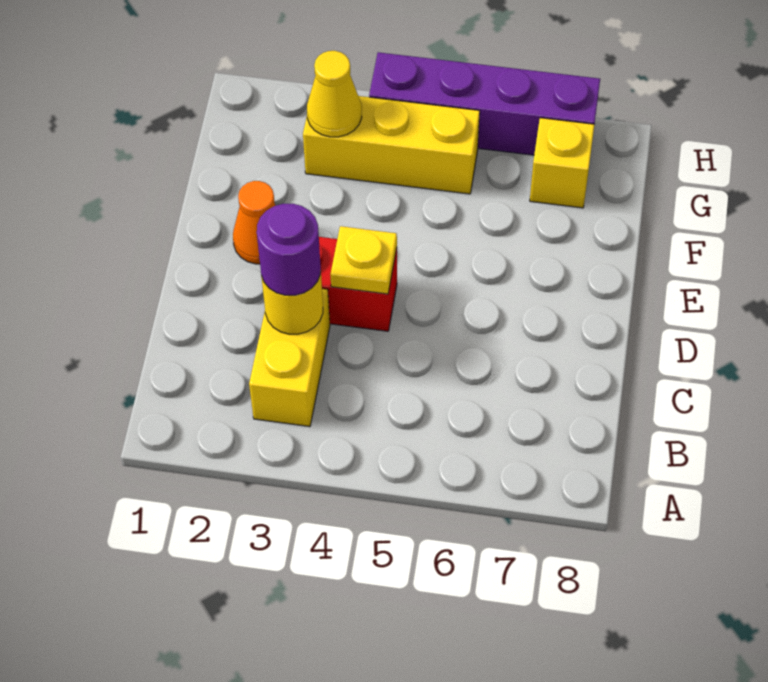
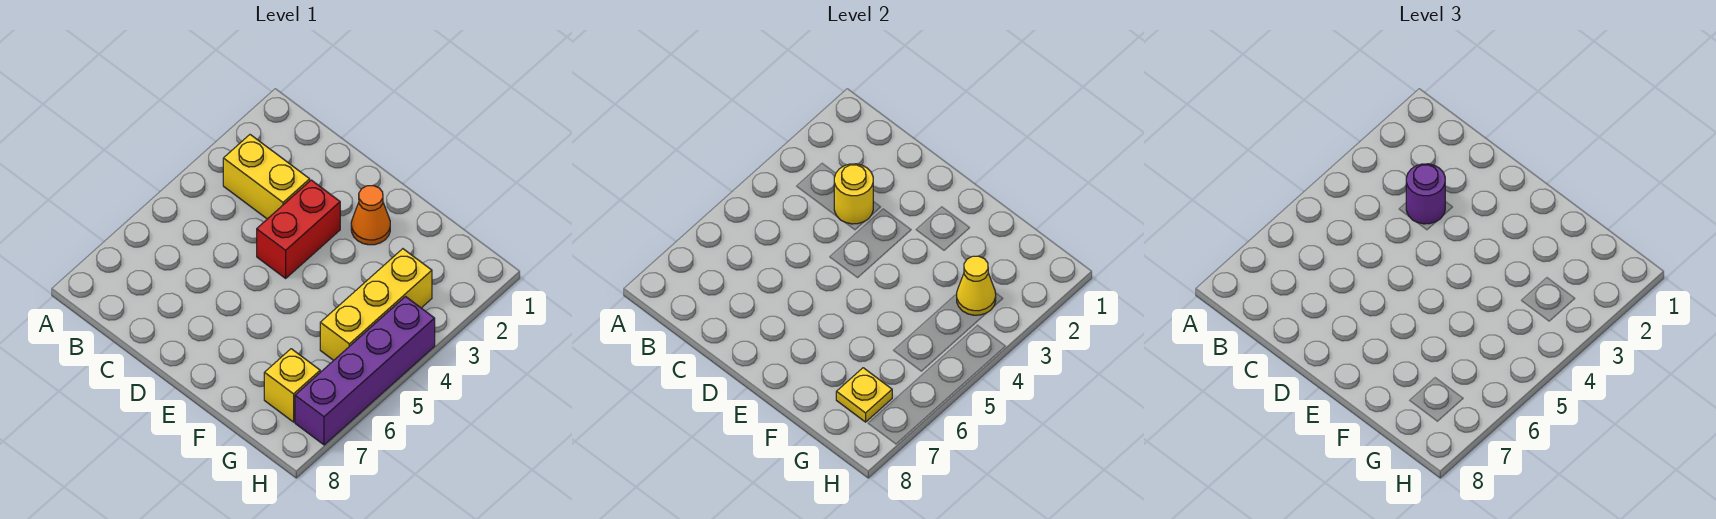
yellow 1x1 plate [330,226,397,294] -> yellow 1x1 plate moved to [836,368,892,422]

